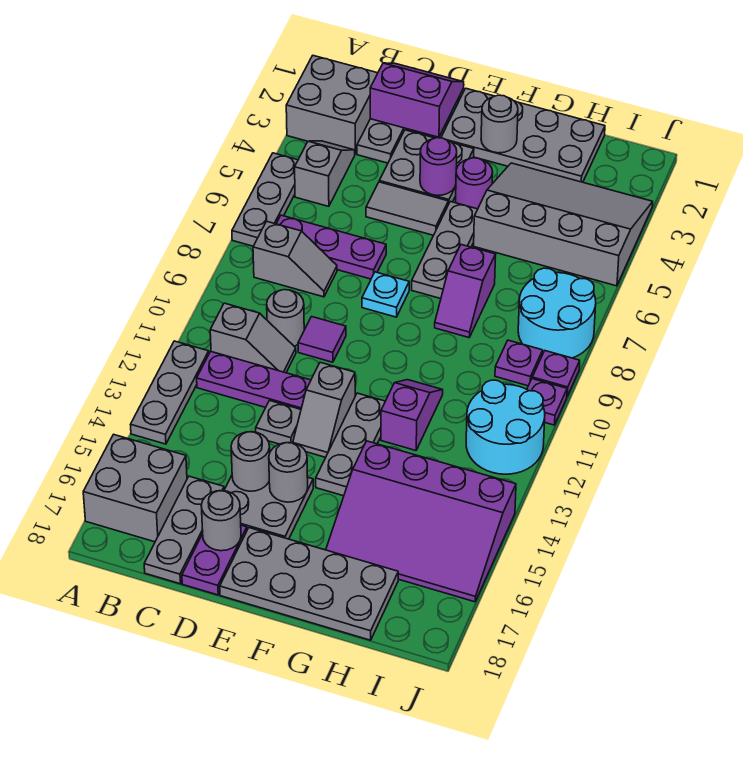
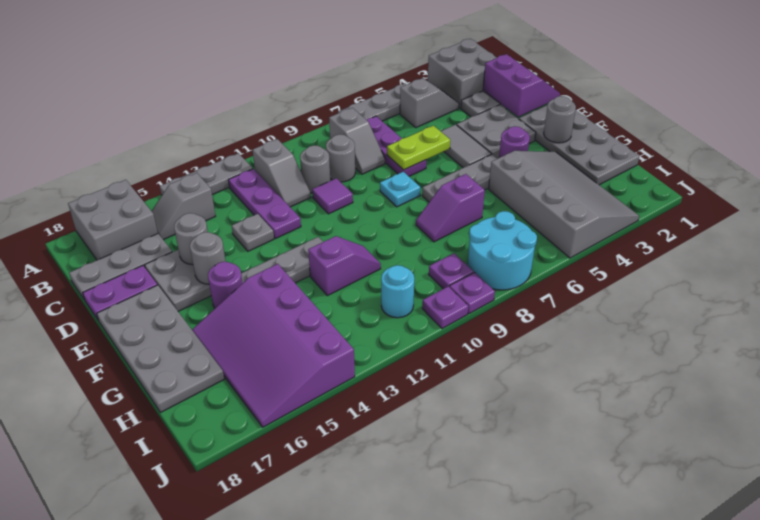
none -> lime 1x2 plate [387,126,450,170]
grey 1x1 round brick [201,491,241,551] -> grey 1x1 round brick moved to [326,134,355,182]
purple 1x1 round brick [420,138,457,196] -> purple 1x1 round brick moved to [208,262,242,308]
grey 1x2 slope [293,362,355,457] -> grey 1x2 slope moved to [152,173,215,240]
cyan 2x2 round brick [466,380,545,474] -> cyan 1x1 round brick [381,265,414,318]

